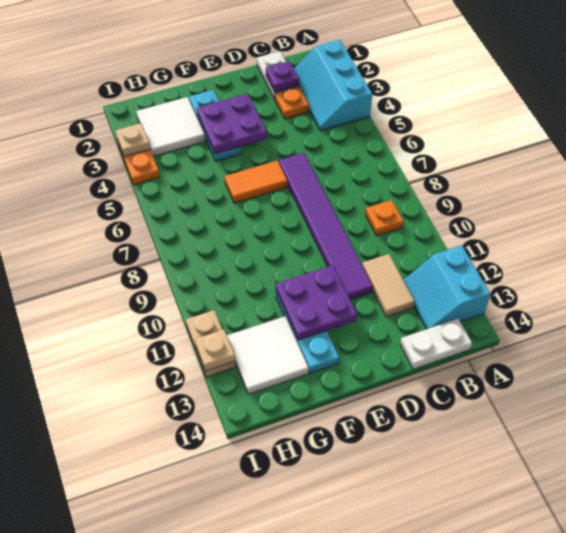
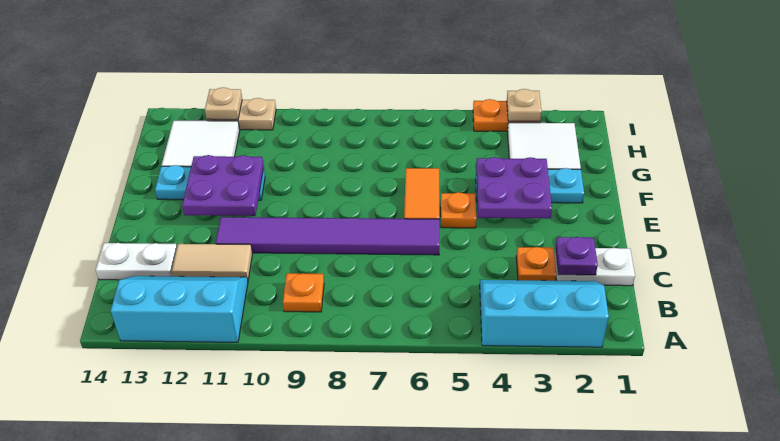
cyan 2x2 slope [404,245,491,329] -> cyan 2x3 slope [111,276,248,342]
white 1x2 plate [400,319,472,369] -> white 1x2 plate turned to [96,243,177,280]
none -> orange 1x1 plate [441,192,476,228]

